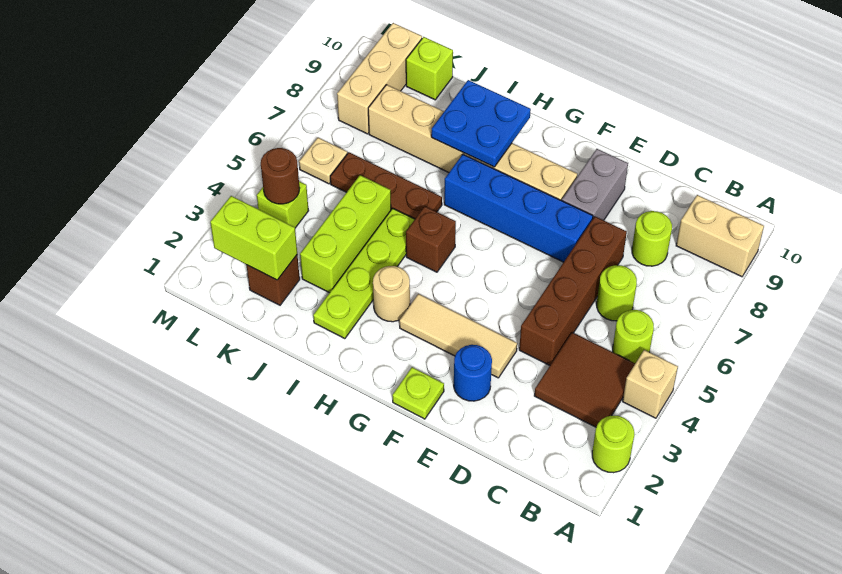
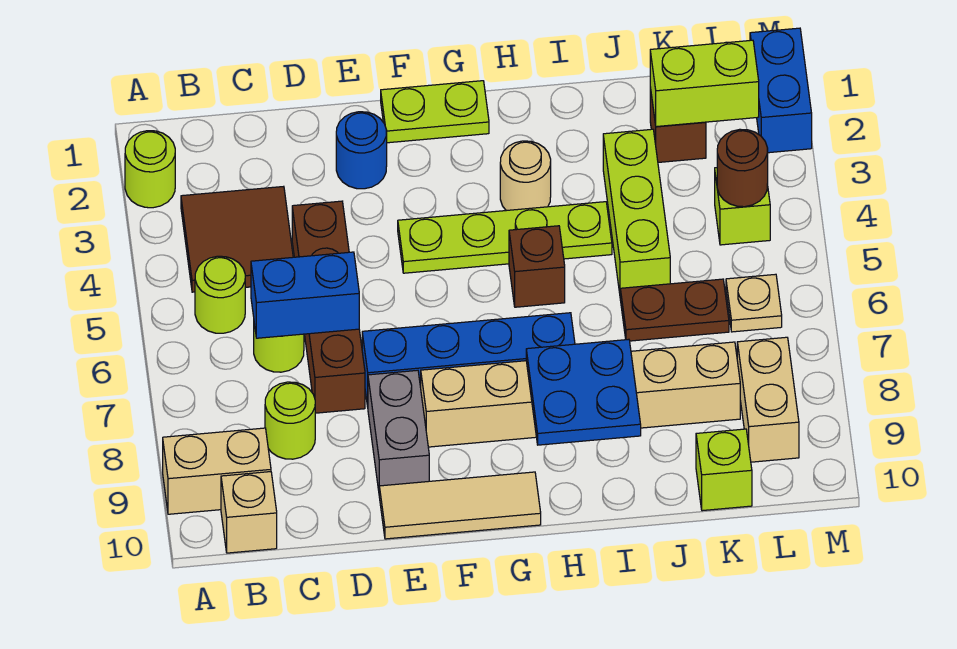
tan 1x1 brick [623,350,678,418] -> tan 1x1 brick moved to [221,472,277,553]
none -> blue 1x2 brick [251,252,359,338]
tan 1x3 tile [399,294,517,378] -> tan 1x3 tile moved to [379,472,541,539]
lime 1x1 plate [392,367,444,419] -> lime 1x2 plate [381,81,489,143]
lime 1x4 plate [313,208,415,339] -> lime 1x4 plate turned to [398,202,612,273]
brown 1x3 plate [330,153,442,219] -> brown 1x2 plate [620,279,729,341]
tan 1x3 brick [337,23,422,134] -> tan 1x2 brick [737,337,799,462]
none -> blue 1x2 brick [750,28,812,153]

